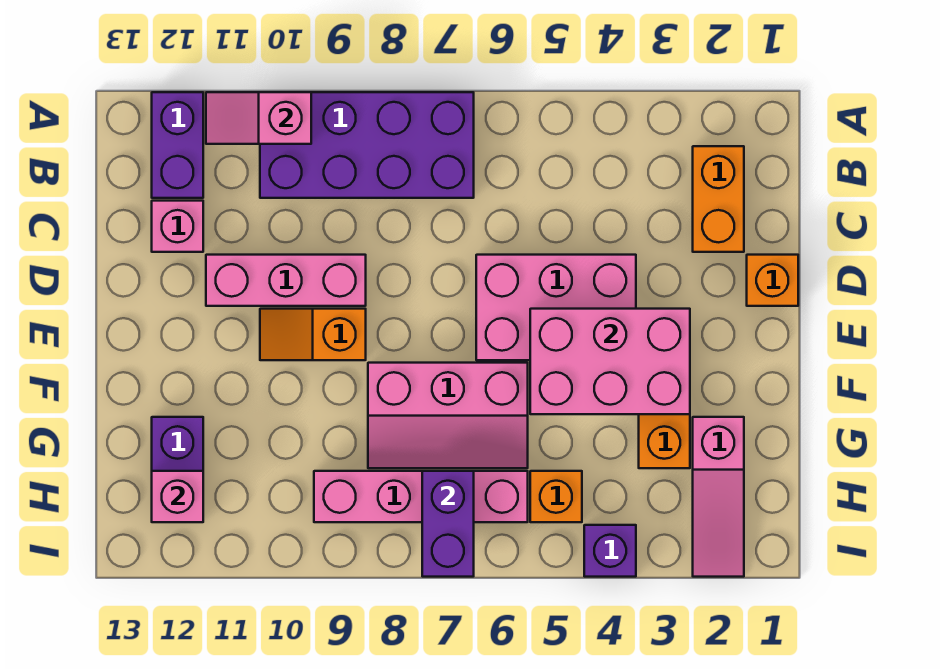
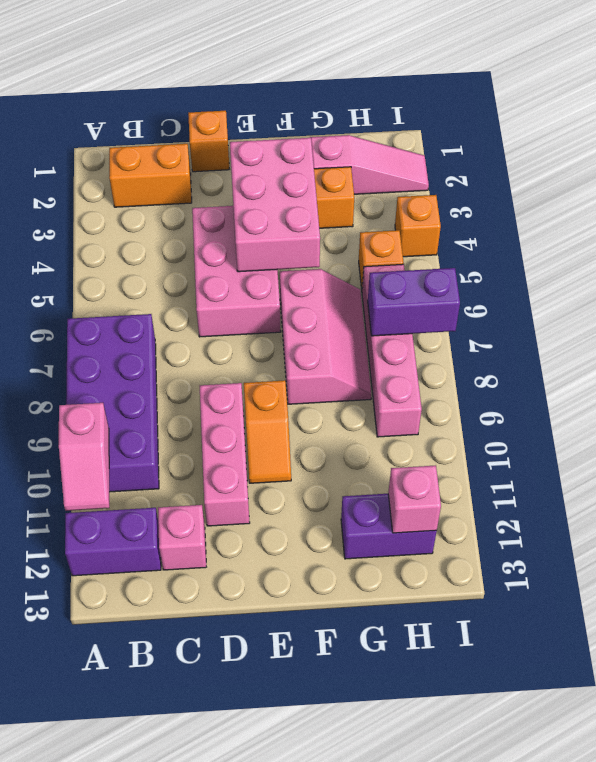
purple 1x1 brick [584,525,636,577] -> orange 1x1 brick [395,195,441,257]

